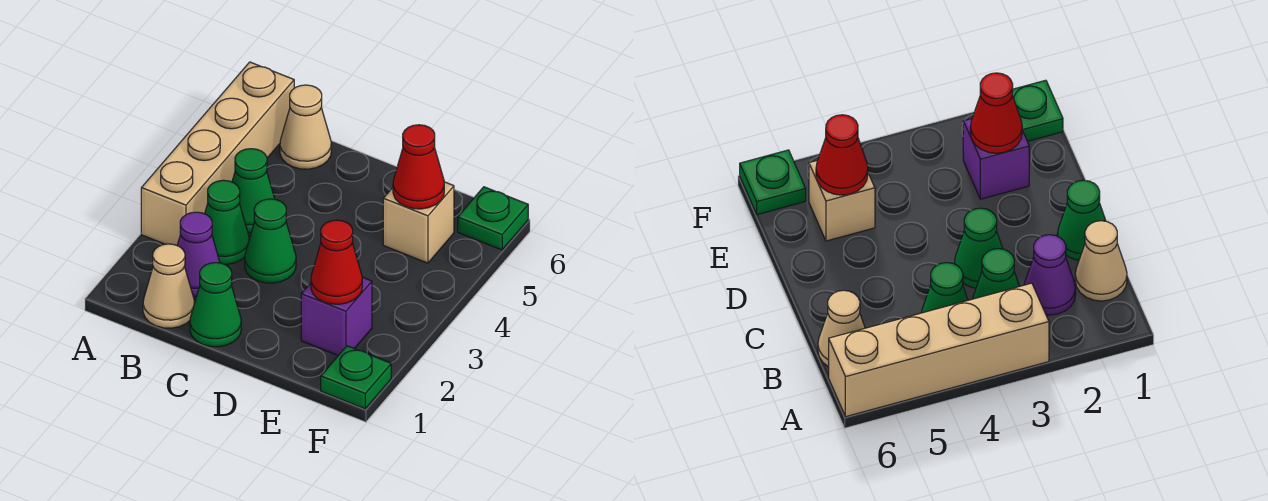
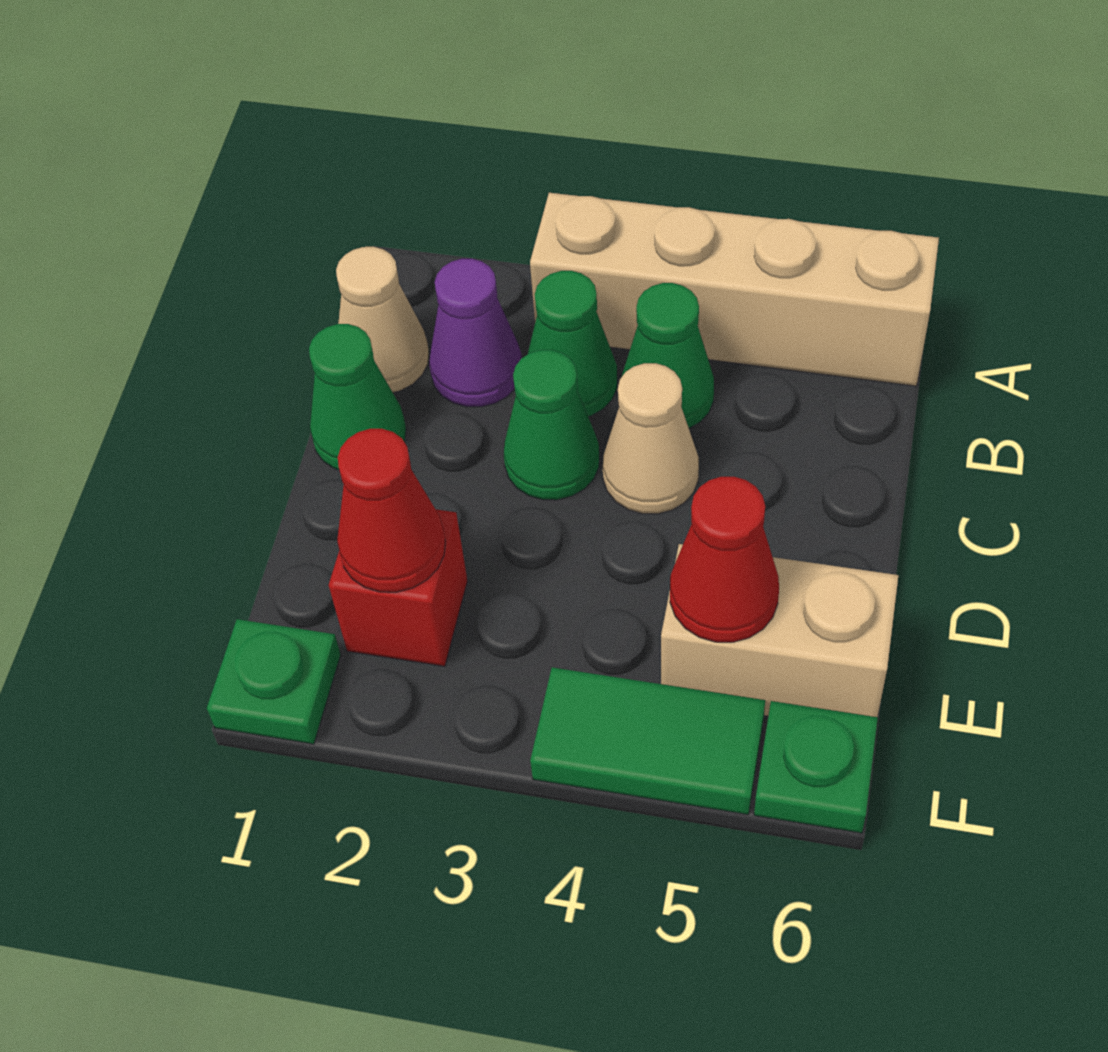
tan 1x1 cone [280,85,331,169] -> tan 1x1 cone moved to [603,363,699,514]
purple 1x1 brick [301,277,372,355] -> red 1x1 brick [329,509,467,666]
tan 1x1 brick [383,182,454,263] -> tan 1x2 brick [661,544,898,717]
none -> green 1x2 tile [530,667,765,815]

